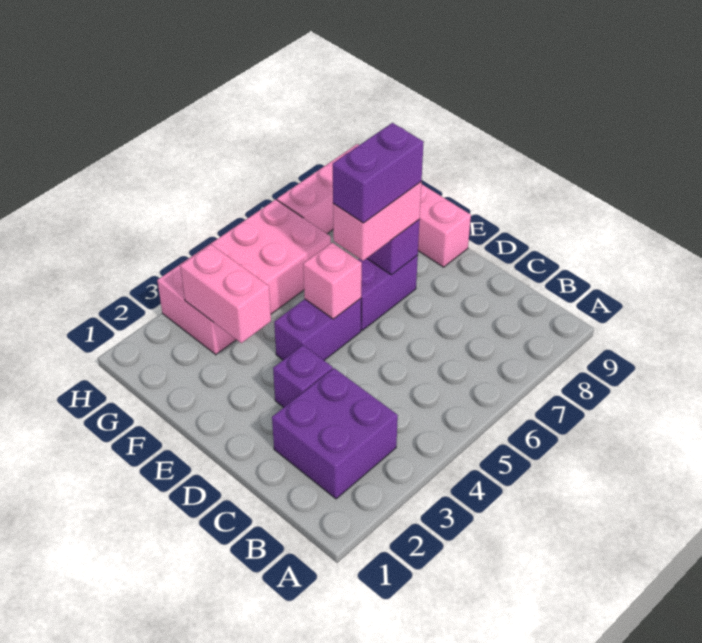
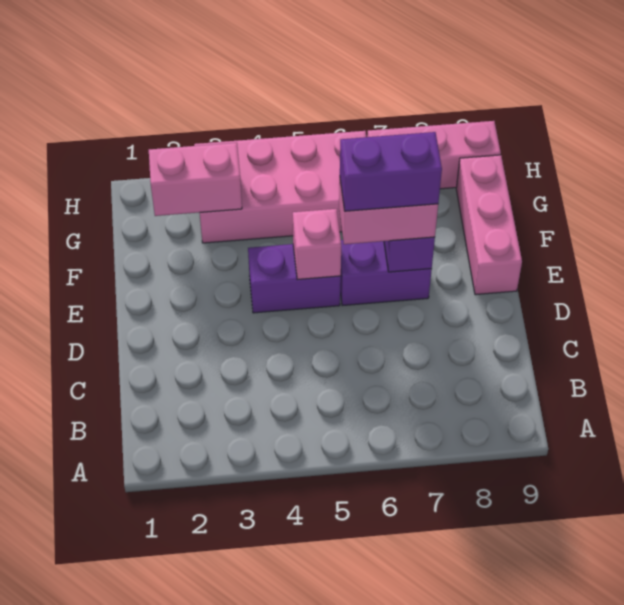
purple 2x2 brick [272,368,398,499] -> none
purple 1x1 brick [273,345,333,407] -> none
pink 1x2 brick [180,244,271,343] -> pink 1x2 brick turned to [149,143,242,216]

